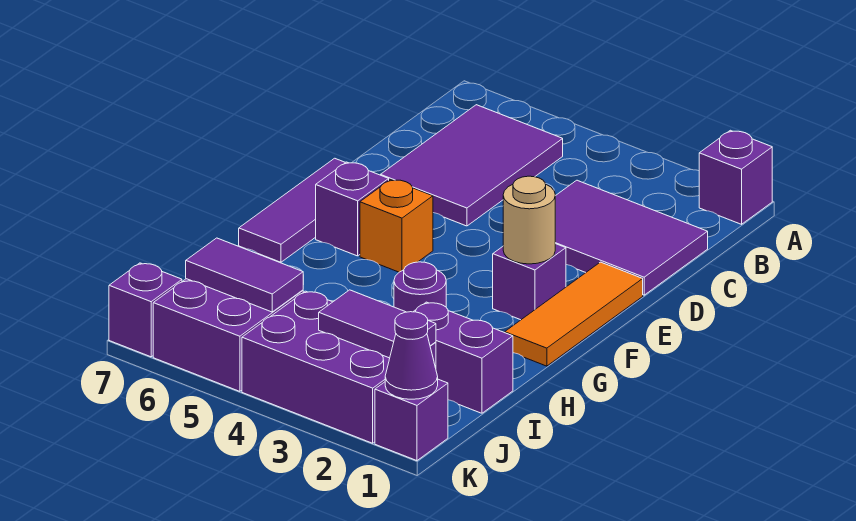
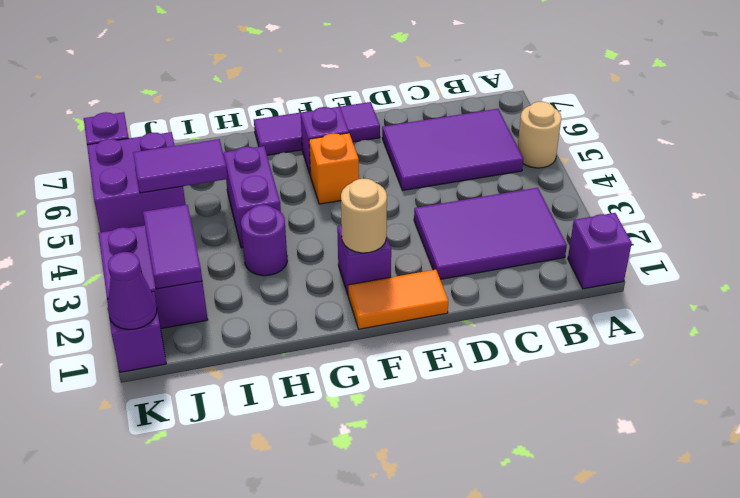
none -> tan 1x1 round brick [518,102,561,168]
purple 2x3 tile [555,180,708,295] -> purple 2x3 tile turned to [414,188,567,279]
orange 1x3 tile [505,262,643,366] -> orange 1x2 tile [348,270,448,329]
purple 1x2 brick [413,302,513,413] -> purple 1x2 brick moved to [223,146,281,248]
purple 2x3 brick [242,291,436,443] -> purple 2x2 brick [98,225,208,329]
purple 1x2 tile [186,238,303,312] -> purple 1x2 tile turned to [133,139,228,193]

